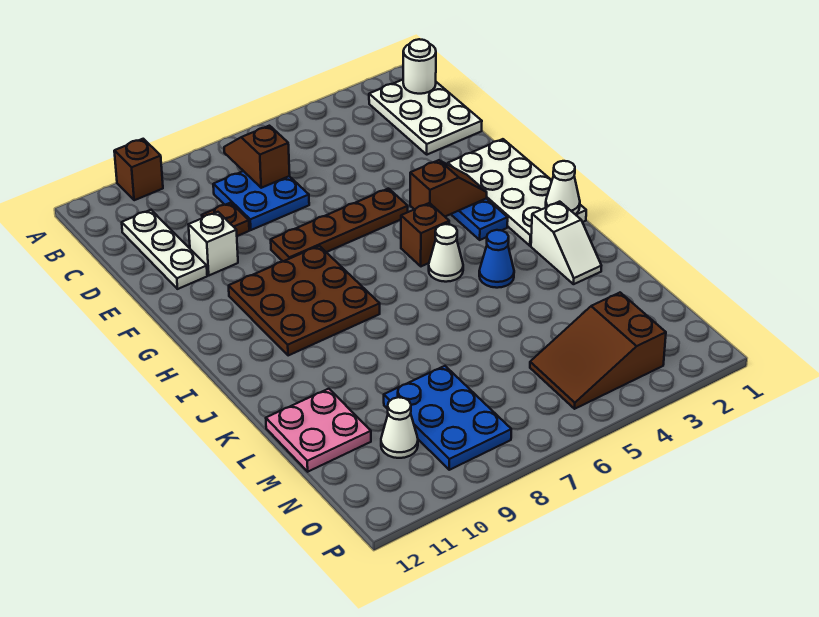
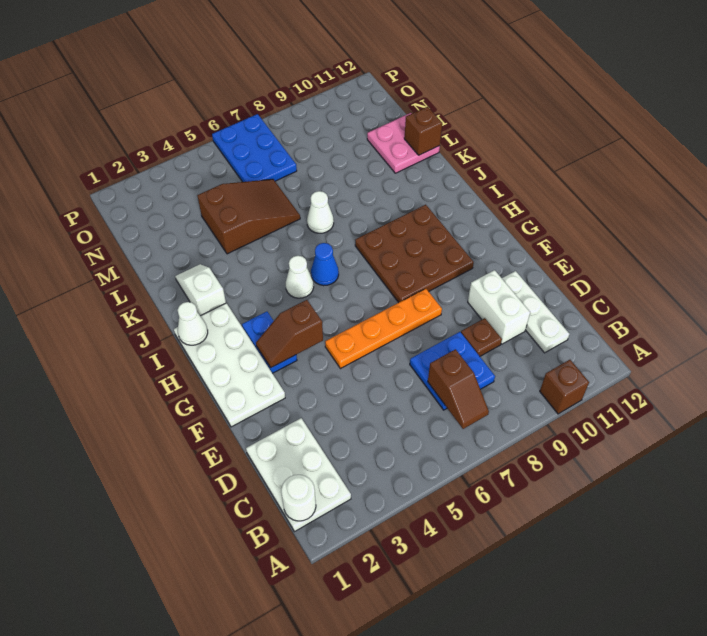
white 1x1 brick [189,212,238,275] -> white 1x2 brick [468,270,530,344]
brown 1x4 plate [271,189,408,262] -> orange 1x4 plate [325,289,442,369]
brown 1x1 brick [401,203,449,266] -> brown 1x1 brick moved to [404,107,442,155]
blue 1x1 cone [479,230,514,288] -> blue 1x1 cone moved to [311,243,339,286]
blue 2x3 plate [384,366,511,470] -> blue 2x3 plate moved to [212,114,297,182]
brown 2x3 slope [530,293,666,409] -> brown 2x3 slope moved to [197,179,300,254]
white 1x1 cone [381,397,418,458] -> white 1x1 cone moved to [307,191,334,233]

